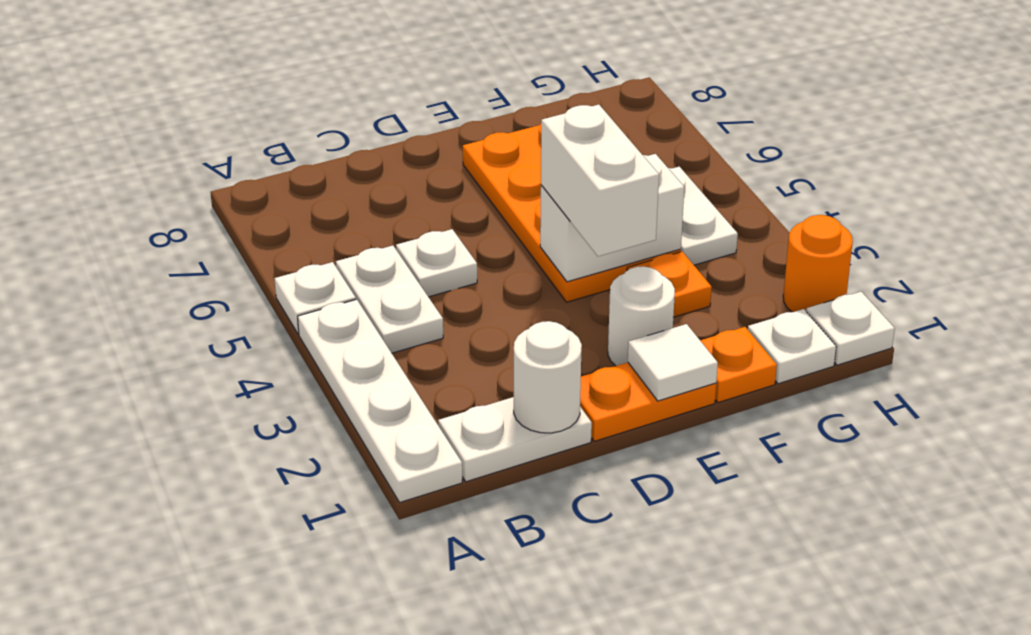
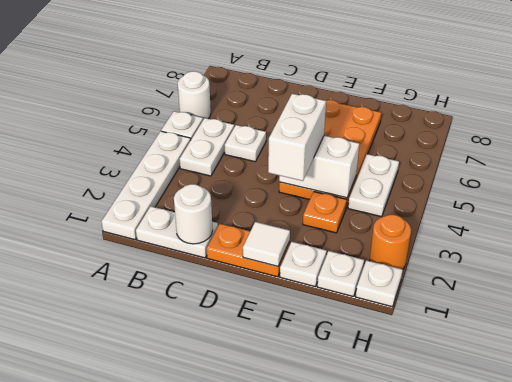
white 1x1 round brick [608,266,675,366] -> white 1x1 round brick moved to [178,71,211,120]
orange 1x1 plate [700,327,777,403] -> white 1x1 plate [280,242,327,286]

